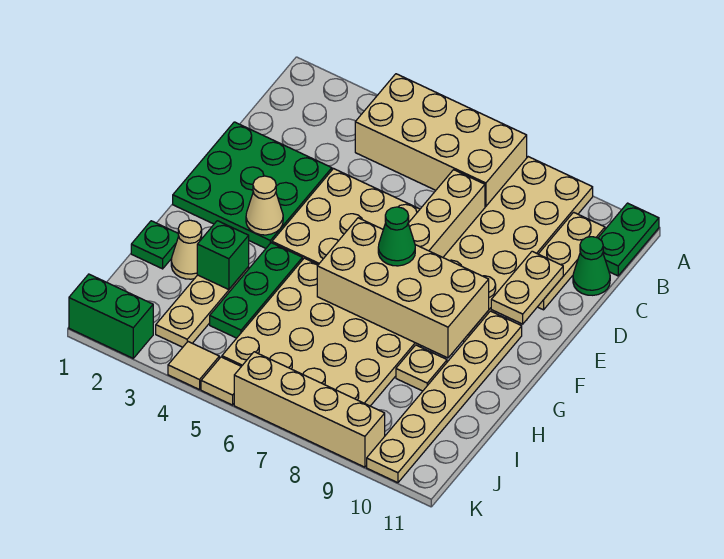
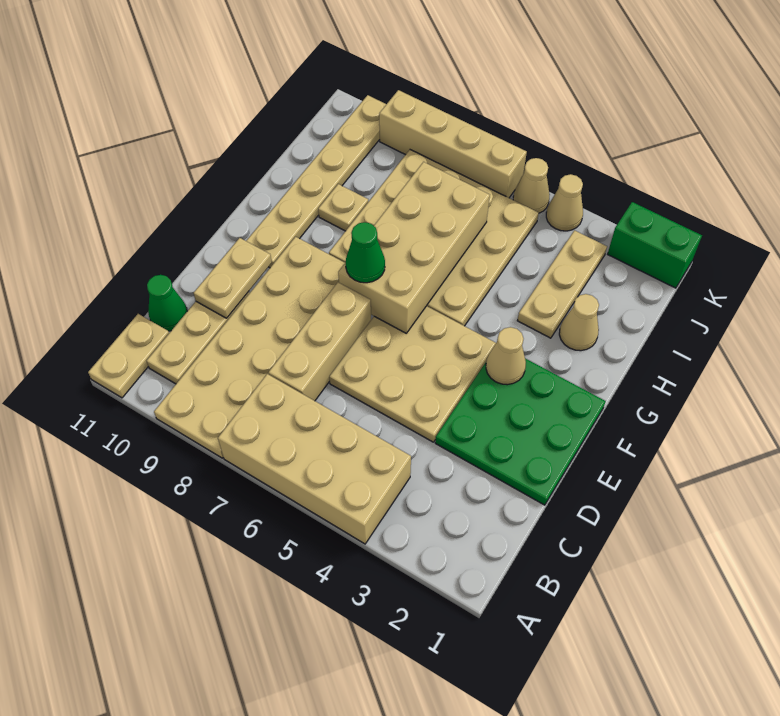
green 1x2 plate [598,203,659,276] -> tan 1x2 plate [88,314,169,398]
tan 2x4 brick [317,218,489,358] -> tan 2x4 brick turned to [338,162,490,333]
green 1x3 plate [210,243,303,338] -> none
green 1x1 plate [131,221,179,269] -> none
green 1x1 brick [197,221,249,290] -> none
tan 1x1 tile [168,342,219,390] -> tan 1x1 cone [546,174,583,231]
tan 1x1 tile [201,357,241,405] -> tan 1x1 cone [513,158,550,213]

